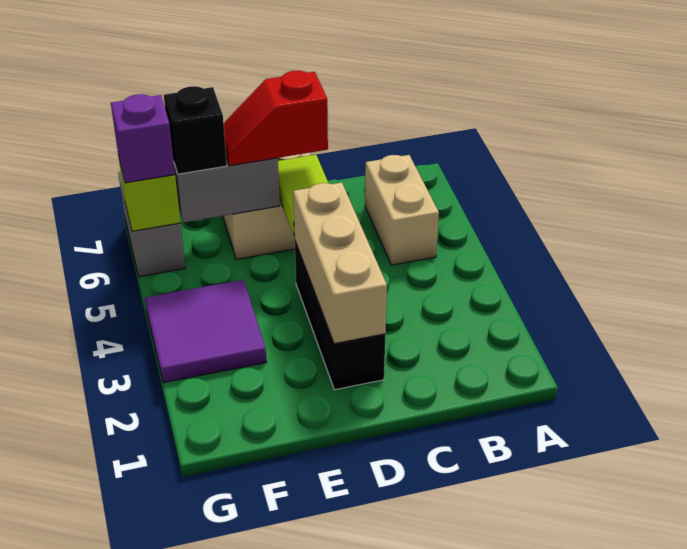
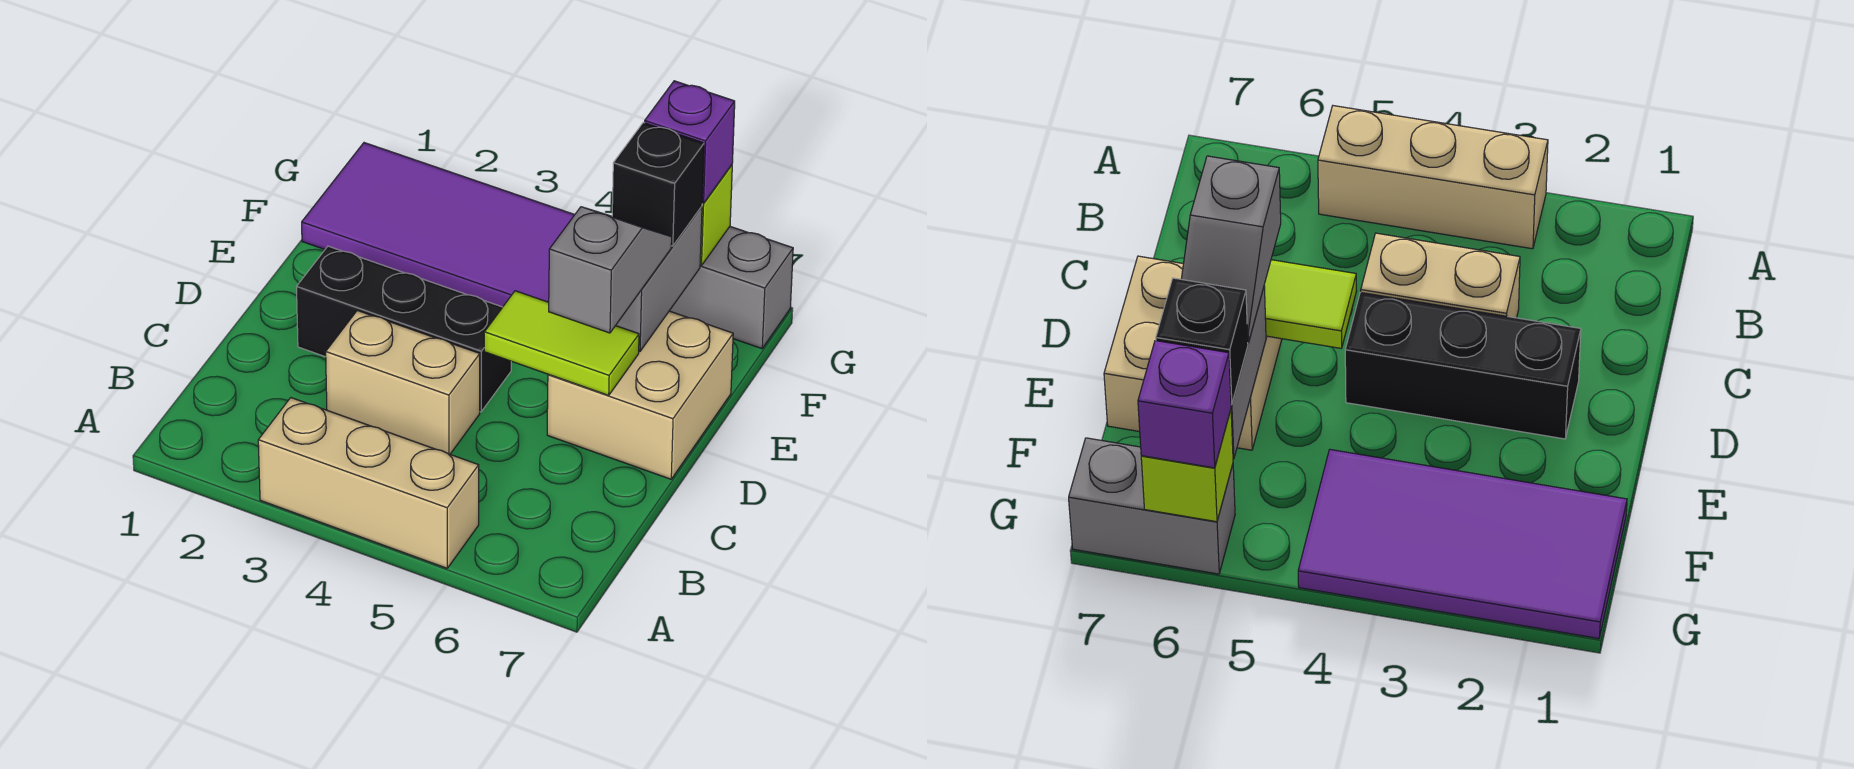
tan 1x2 brick [365,155,439,265] -> tan 1x2 brick moved to [326,310,480,454]
tan 1x3 brick [293,183,387,344] -> tan 1x3 brick moved to [258,398,479,568]
red 1x2 slope [224,71,328,166] -> grey 1x2 slope [549,207,672,333]
purple 2x2 tile [145,280,266,383] -> purple 2x4 tile [302,143,574,307]

